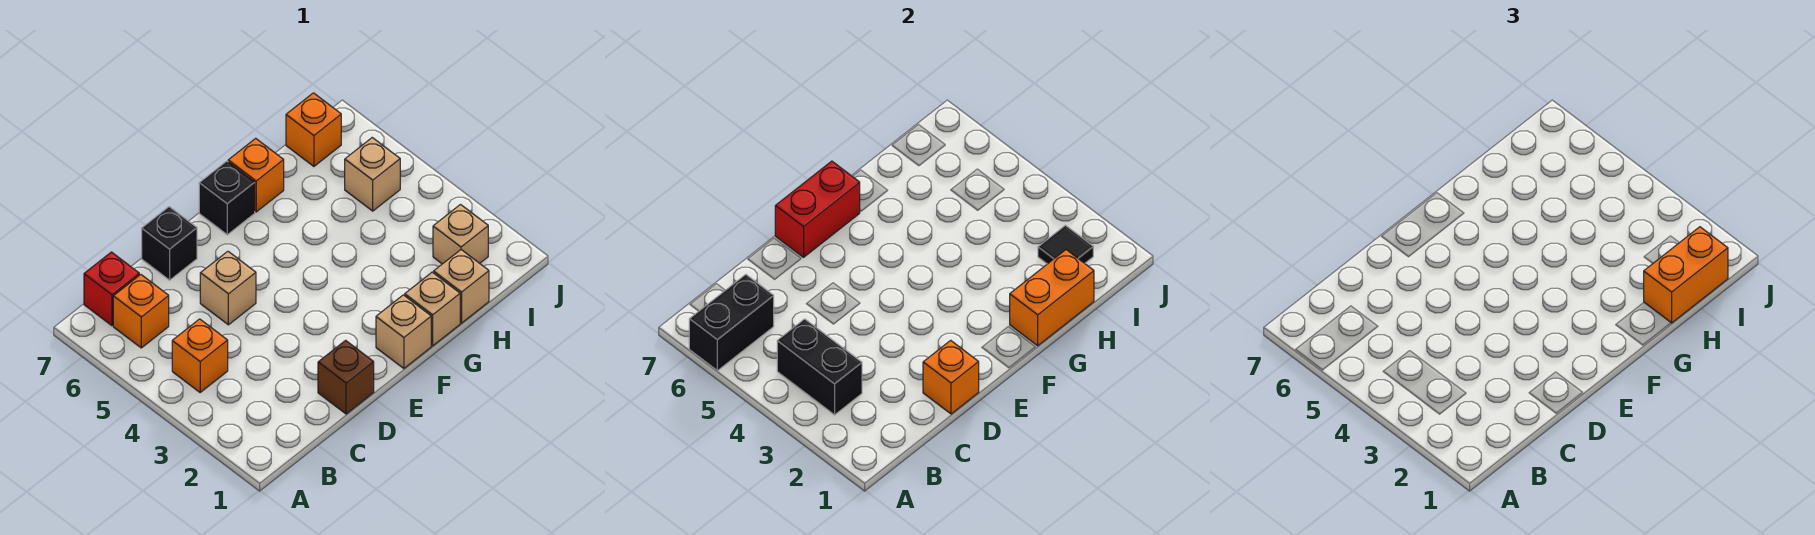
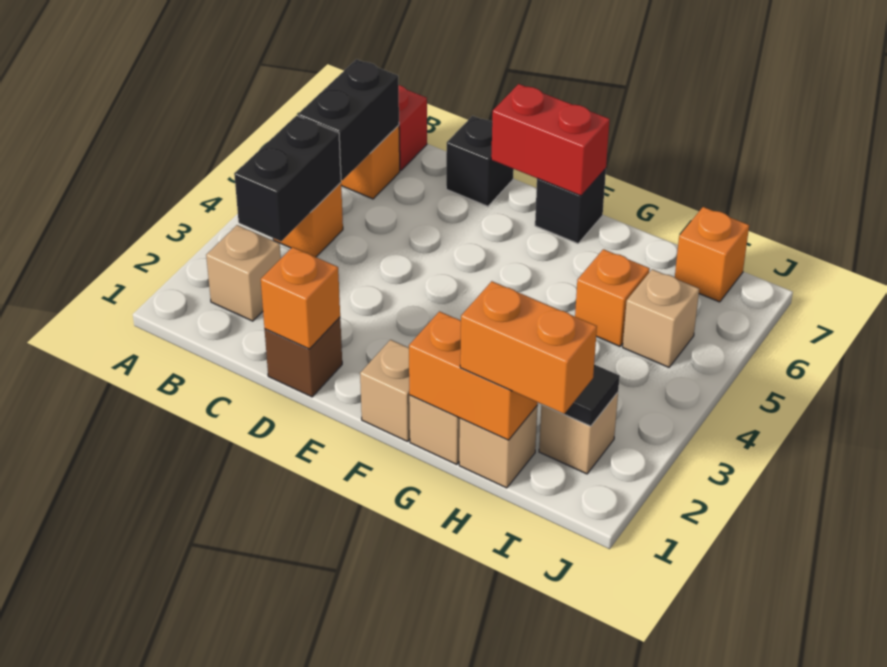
black 1x2 brick [689,275,774,371] -> black 1x2 brick turned to [298,59,399,180]
tan 1x1 brick [200,251,256,325] -> tan 1x1 brick moved to [206,225,281,321]
orange 1x1 brick [228,138,284,212] -> orange 1x1 brick moved to [575,249,650,346]

